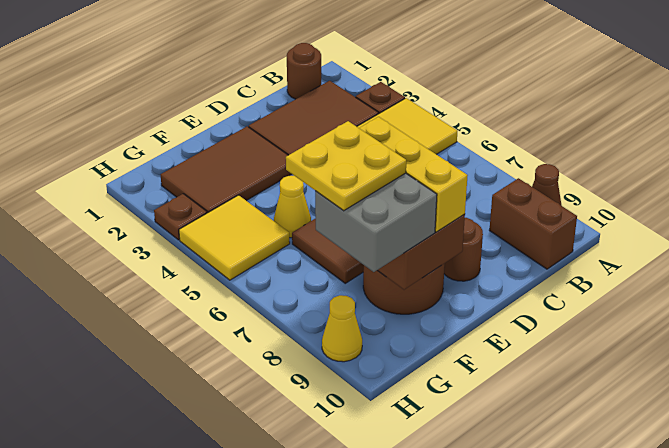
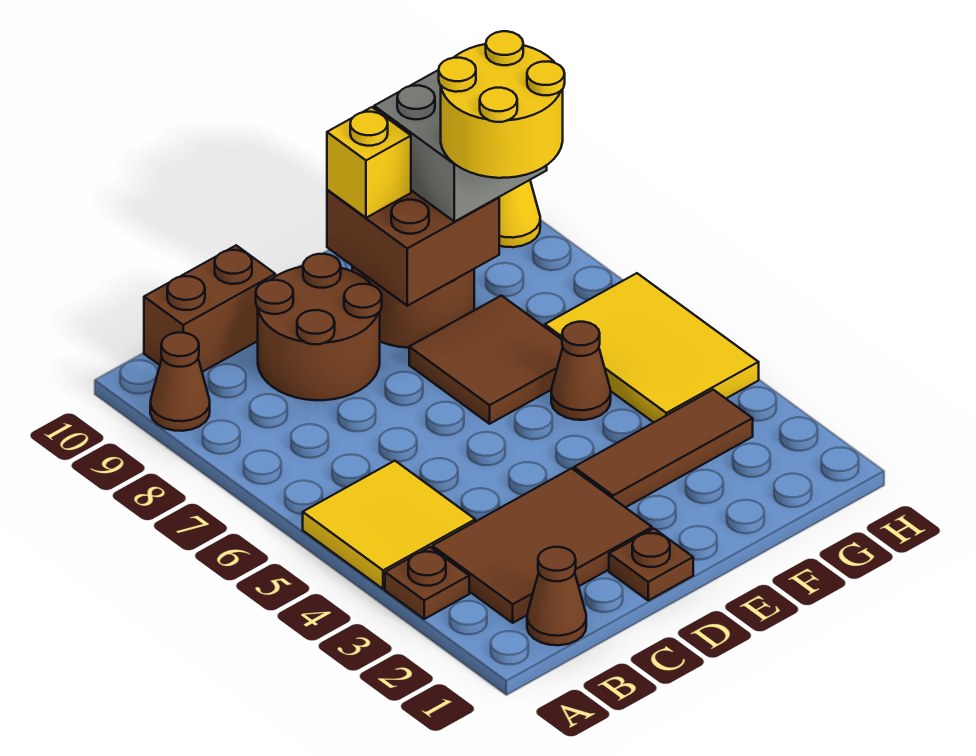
brown 1x1 round brick [287,43,321,99] -> brown 1x1 cone [527,547,586,645]
brown 1x2 brick [489,178,577,269] -> brown 1x2 brick turned to [144,245,275,372]
brown 1x1 round brick [444,218,483,281] -> brown 2x2 round brick [256,254,382,400]
brown 2x3 tile [161,126,291,213] -> brown 1x3 tile [574,390,753,507]
yellow 1x3 brick [359,117,468,232] -> yellow 1x1 brick [327,107,411,218]
yellow 1x1 cone [274,176,311,238] -> brown 1x1 cone [551,322,611,420]
yellow 2x2 plate [286,121,406,211] -> yellow 2x2 round brick [439,31,565,178]
yellow 2x2 tile [179,195,290,280] -> yellow 2x3 tile [545,273,759,422]
brown 1x1 plate [154,194,207,240] -> brown 1x1 plate moved to [609,529,693,600]

